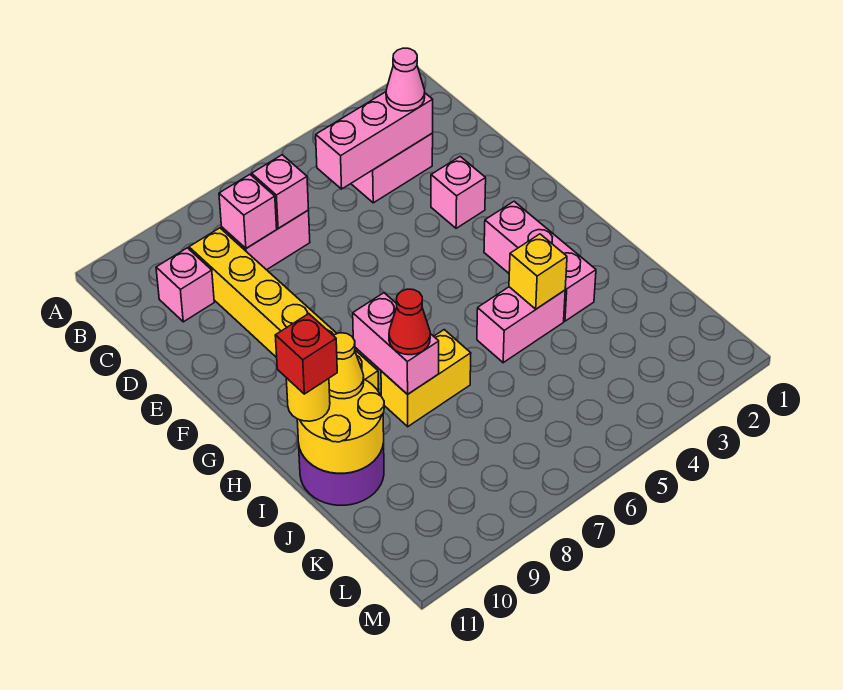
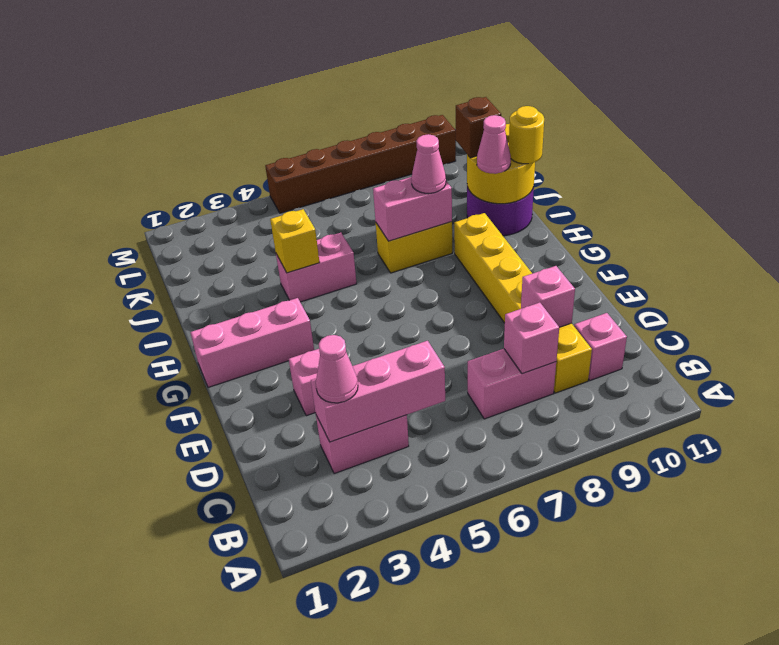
pink 1x1 brick [252,155,308,228] -> pink 1x1 brick moved to [521,266,575,327]
pink 1x3 brick [484,202,596,321] -> pink 1x3 brick turned to [190,298,314,387]
pink 1x2 brick [353,293,439,394] -> pink 1x2 brick turned to [373,177,452,241]
red 1x1 cone [389,289,430,355] -> pink 1x1 cone [411,134,446,193]
yellow 1x1 cone [329,333,364,399] -> pink 1x1 cone [477,115,511,174]
red 1x1 brick [275,314,337,394] -> none
none -> brown 1x1 brick [456,97,501,158]
none -> brown 1x6 brick [265,115,456,213]

